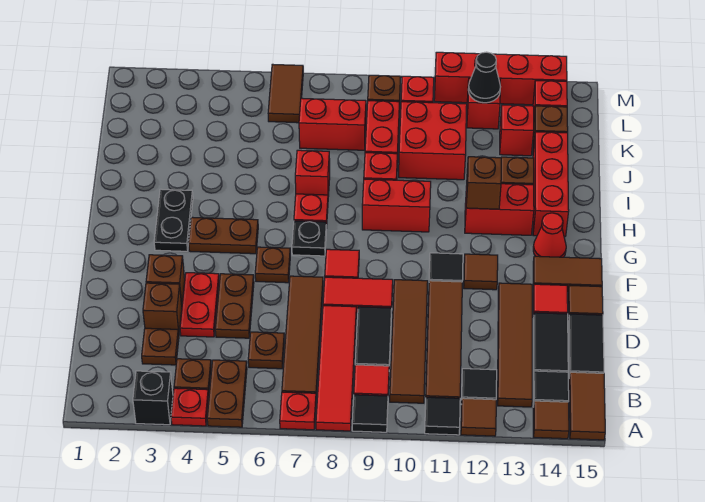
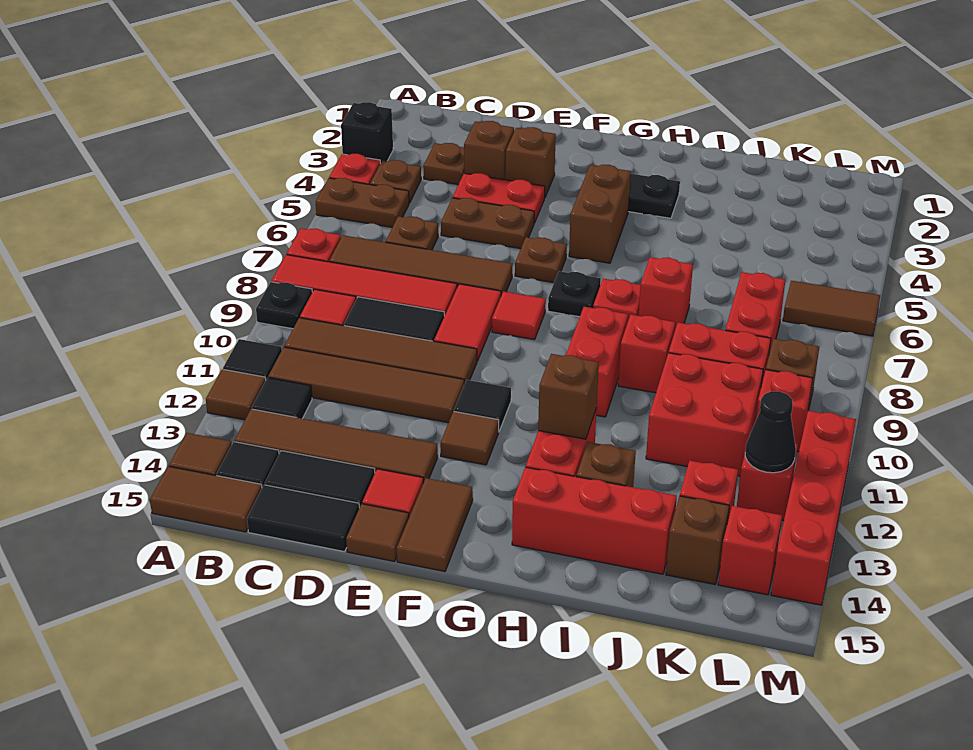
black 1x1 tile [352,395,388,432] -> black 1x1 plate [256,282,312,329]
brown 1x2 plate [189,217,258,254] -> brown 1x2 brick [569,165,631,263]
red 1x1 cone [533,213,566,257] -> none

